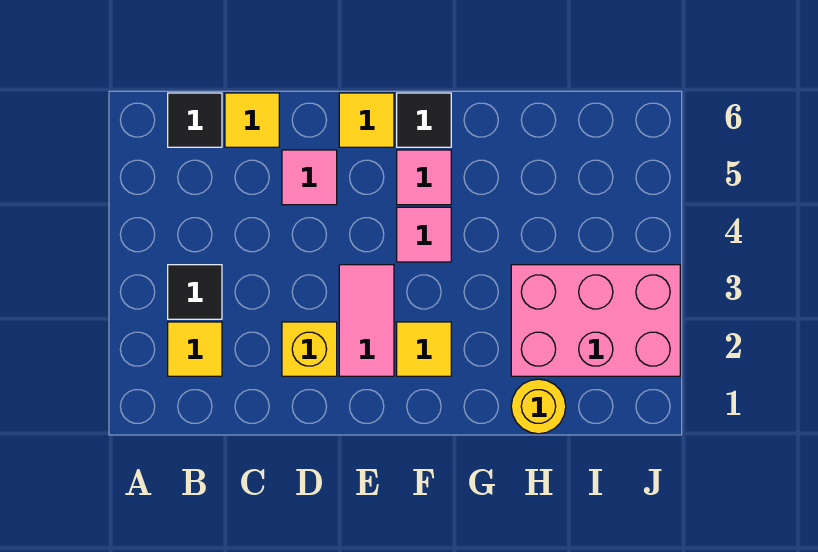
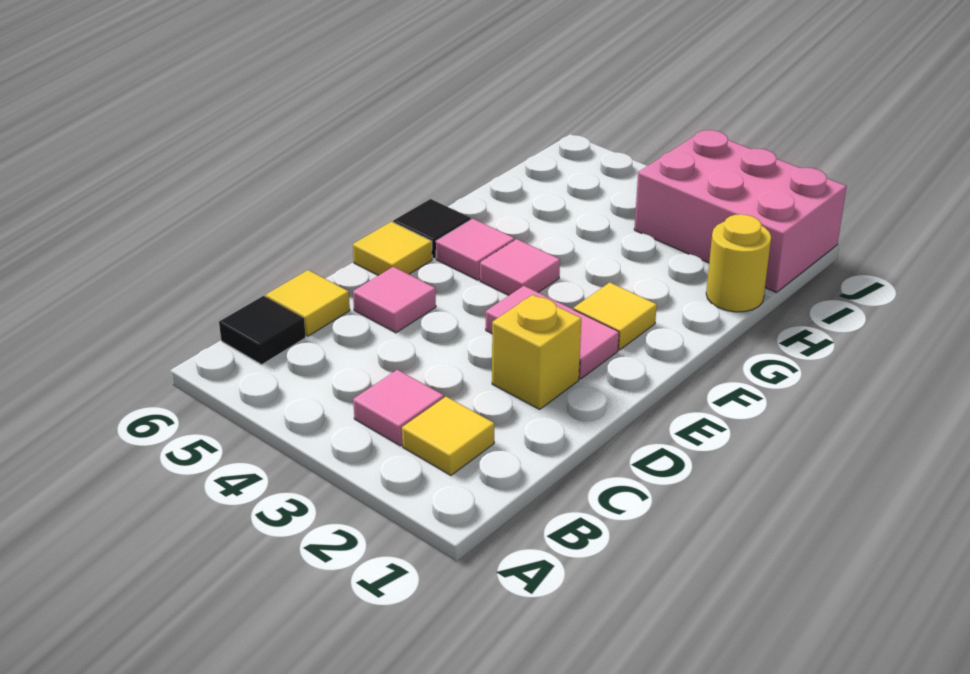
black 1x1 tile [168,265,222,319] -> pink 1x1 tile [353,370,444,446]
pink 2x3 brick [511,265,680,376] -> pink 2x3 brick turned to [634,130,847,292]

